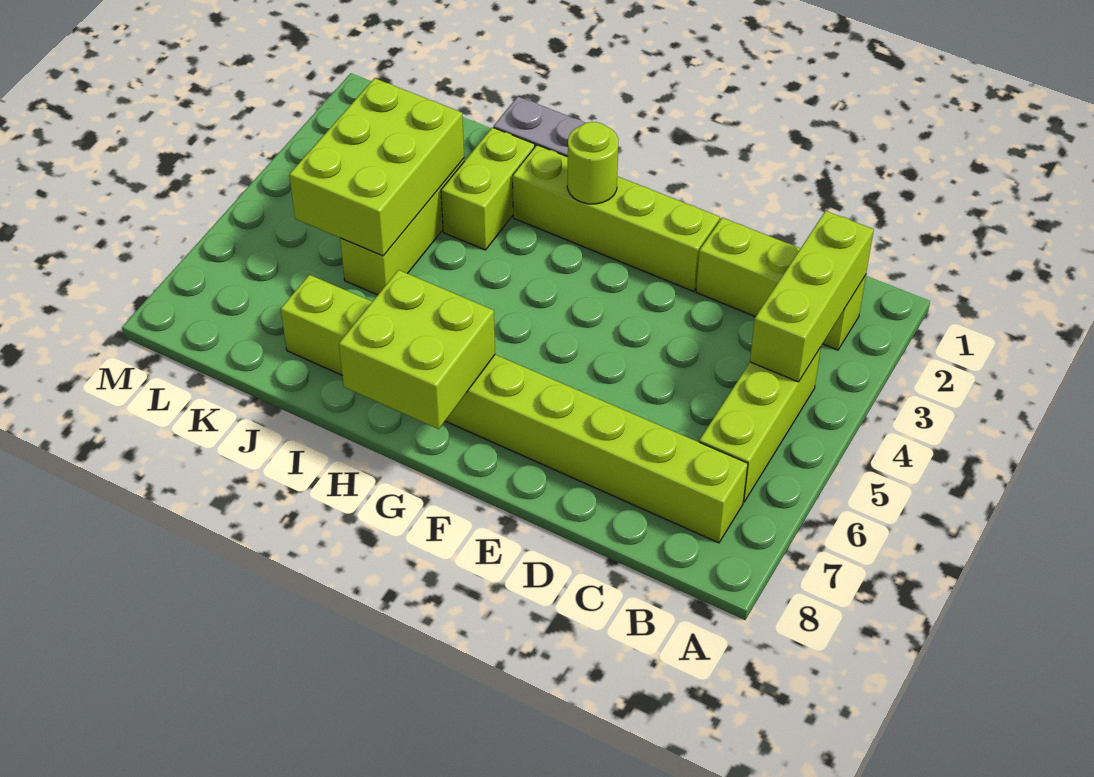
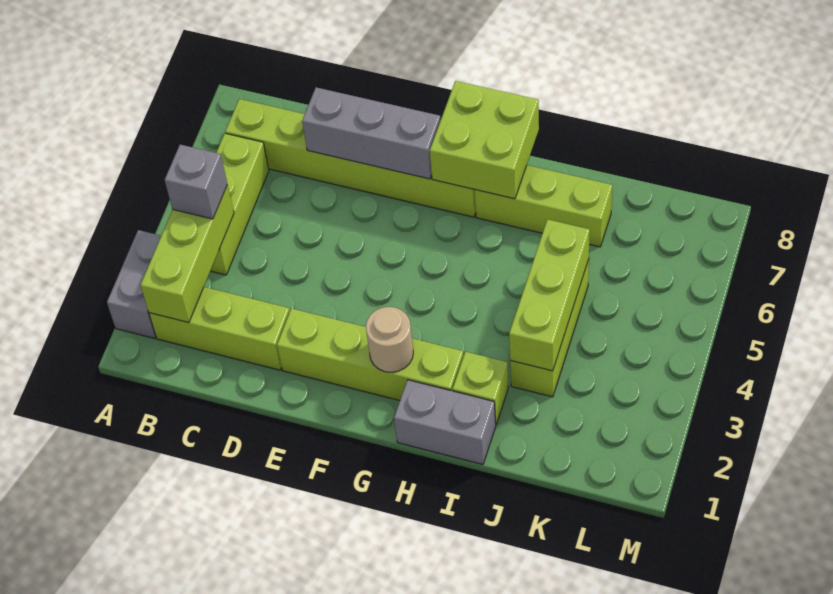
none -> grey 1x2 brick [107,230,161,338]
none -> grey 1x1 brick [165,145,227,219]
none -> grey 1x3 brick [302,87,441,179]
lime 1x1 round brick [567,122,619,204] -> tan 1x1 round brick [366,307,413,372]
lime 1x2 brick [441,127,535,250] -> lime 1x1 brick [452,352,509,424]
lime 2x3 brick [289,78,464,256] -> lime 1x3 brick [509,219,590,371]

